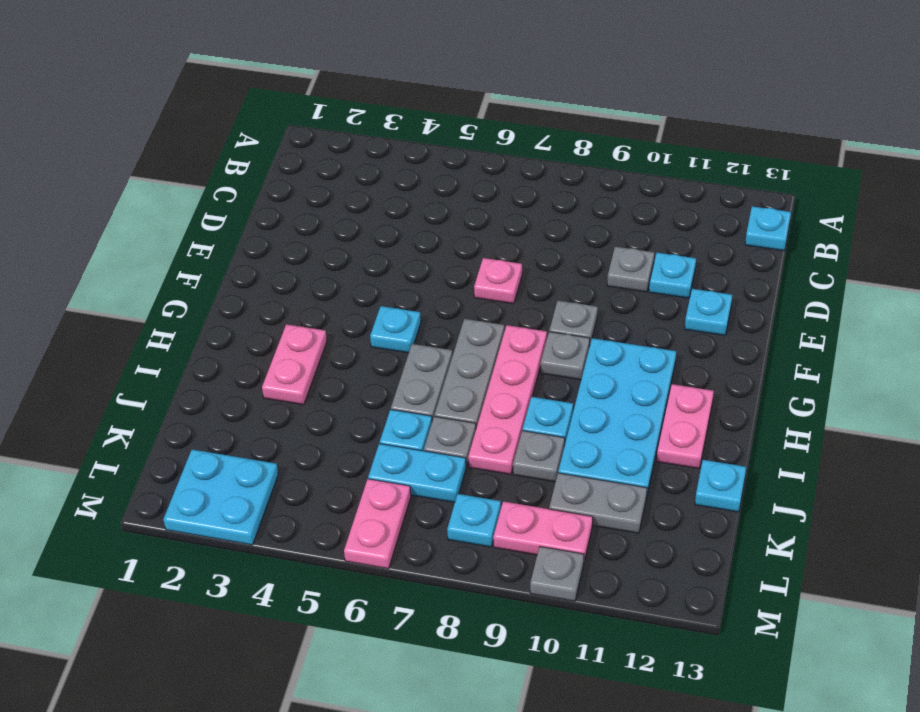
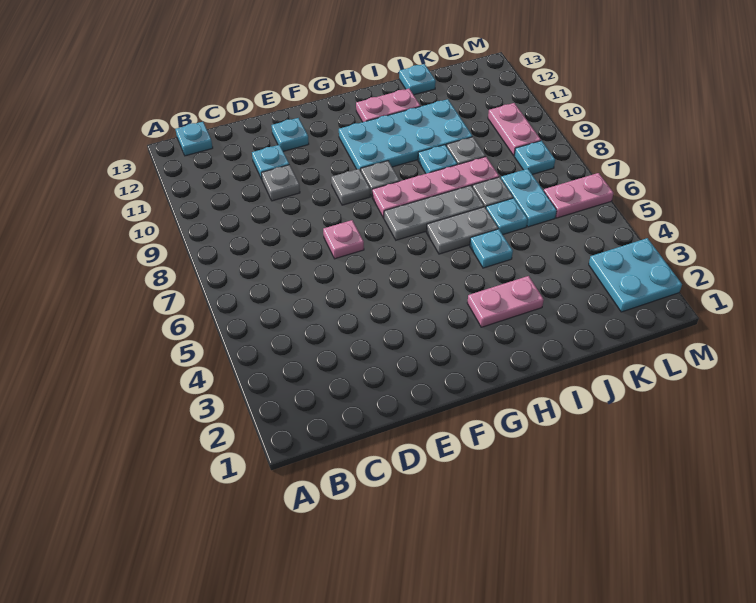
cyan 1x1 plate [370,306,421,353] -> cyan 1x1 plate moved to [470,229,513,268]
grey 1x2 plate [549,473,647,533] -> none
grey 1x1 plate [530,546,584,601] -> none

